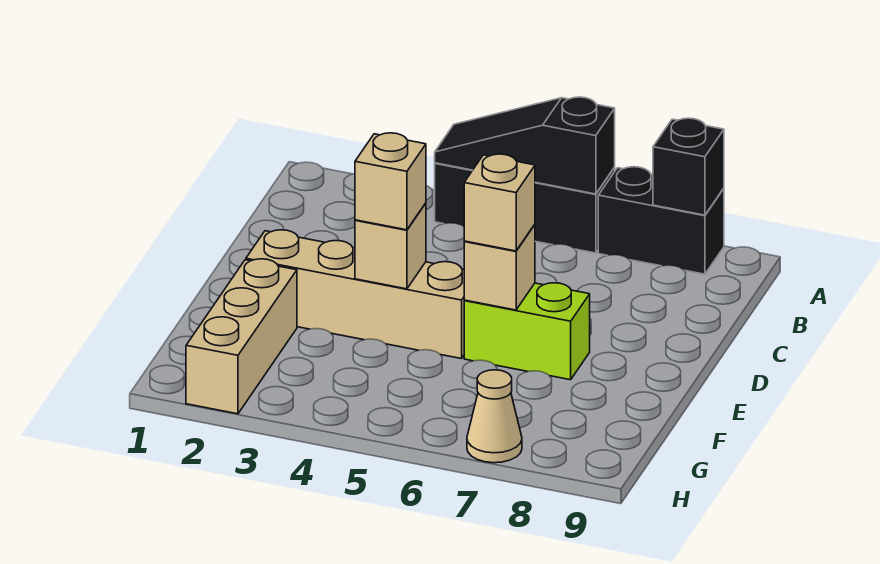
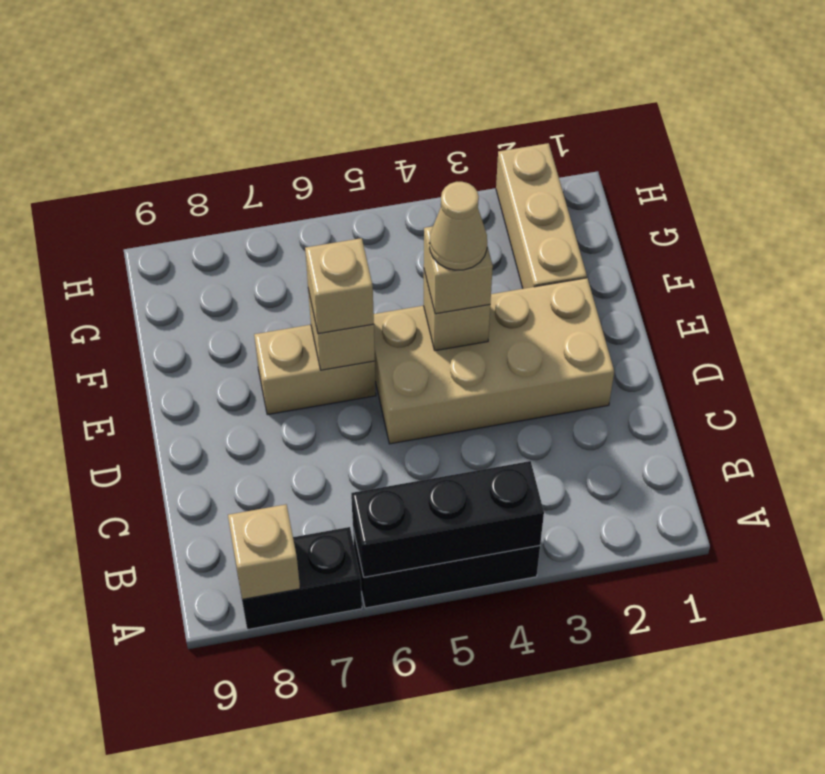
black 1x3 slope [435,97,615,194] -> black 1x3 brick [351,461,544,577]
black 1x1 brick [653,118,724,215] -> tan 1x1 brick [228,504,300,599]
tan 1x4 brick [246,230,465,359] -> tan 2x4 brick [374,278,614,444]
lime 1x2 brick [464,283,590,380] -> tan 1x2 brick [254,325,376,415]
tan 1x1 cone [467,370,522,463] -> tan 1x1 cone moved to [429,182,487,270]

